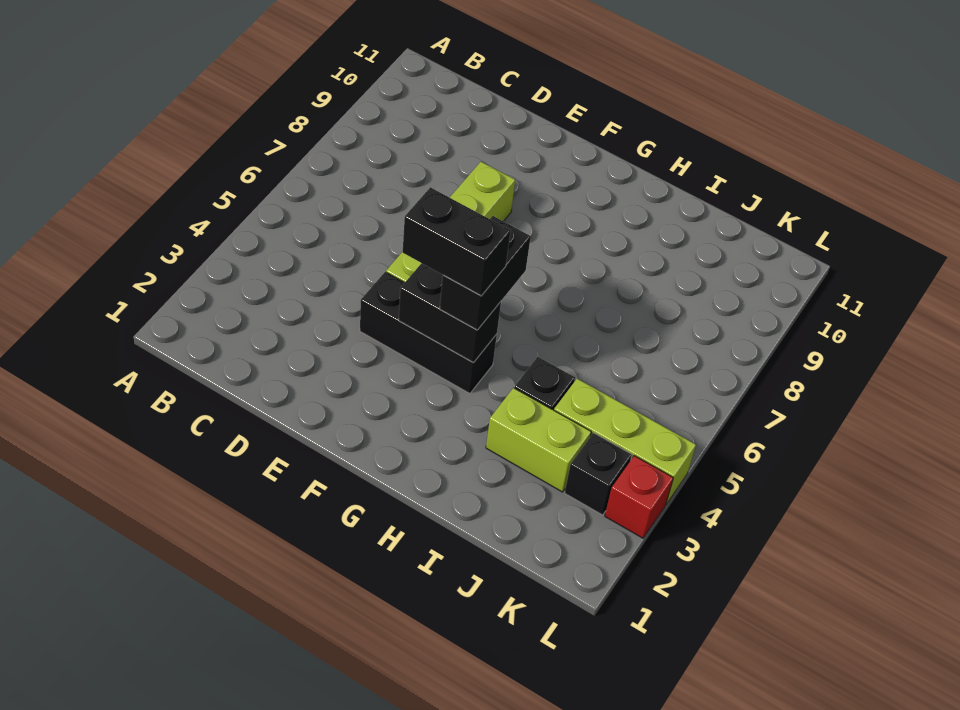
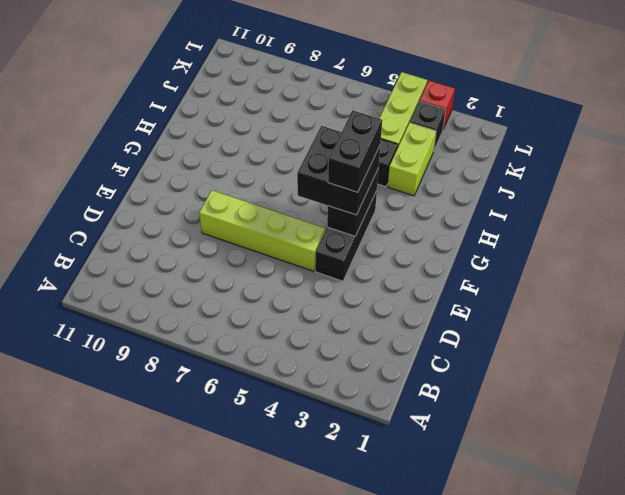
black 1x2 brick [440,216,531,330] -> black 2x2 brick [297,126,380,215]

